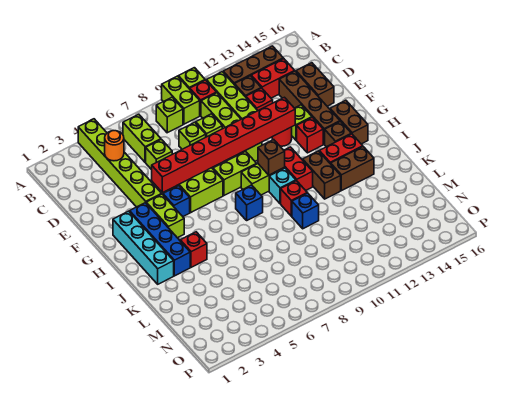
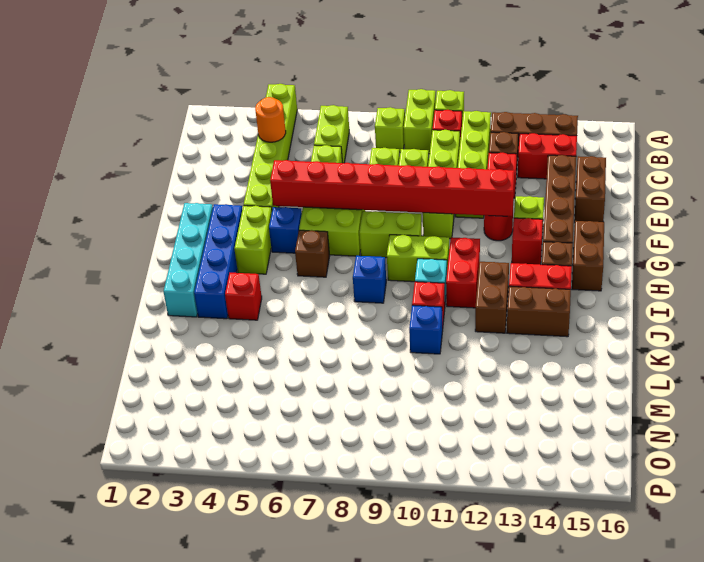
brown 1x1 brick [258,140,285,175] -> brown 1x1 brick moved to [295,230,330,277]

